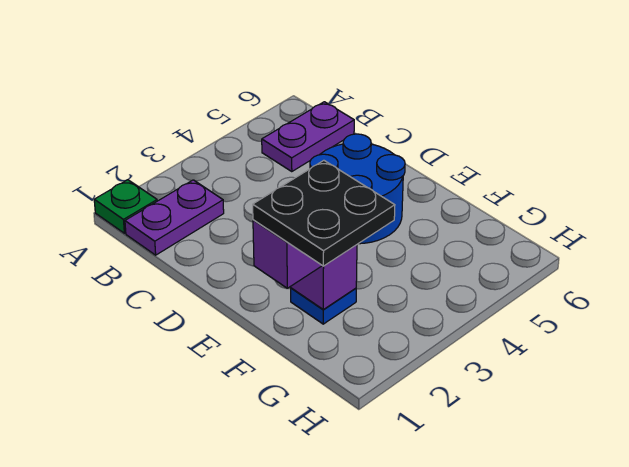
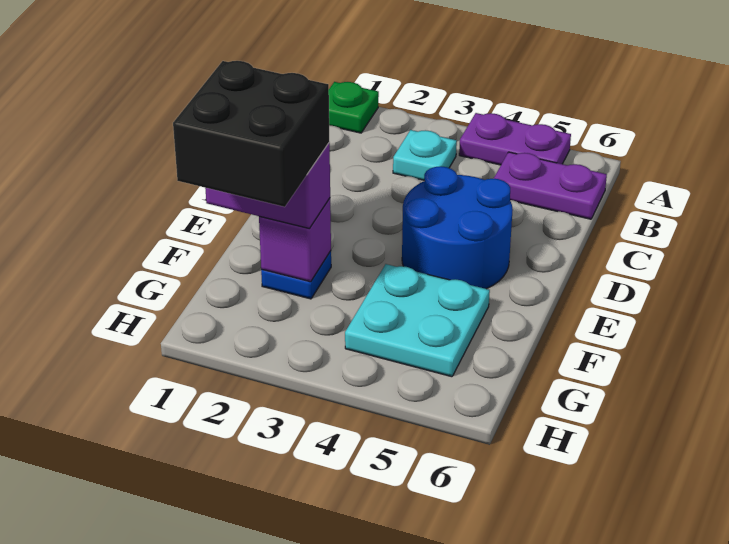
purple 1x2 plate [125,180,224,255] -> purple 1x2 plate moved to [459,113,571,165]
none -> cyan 1x1 plate [393,130,457,180]
black 2x2 plate [253,160,395,266] -> black 2x2 brick [173,61,329,207]
none -> cyan 2x2 plate [345,264,490,377]

